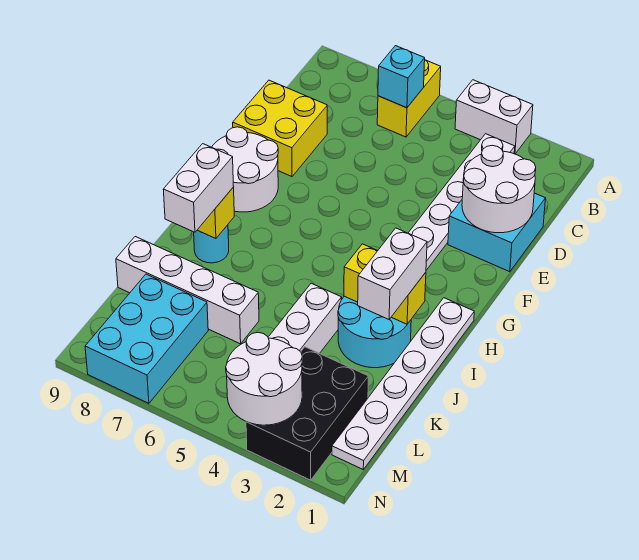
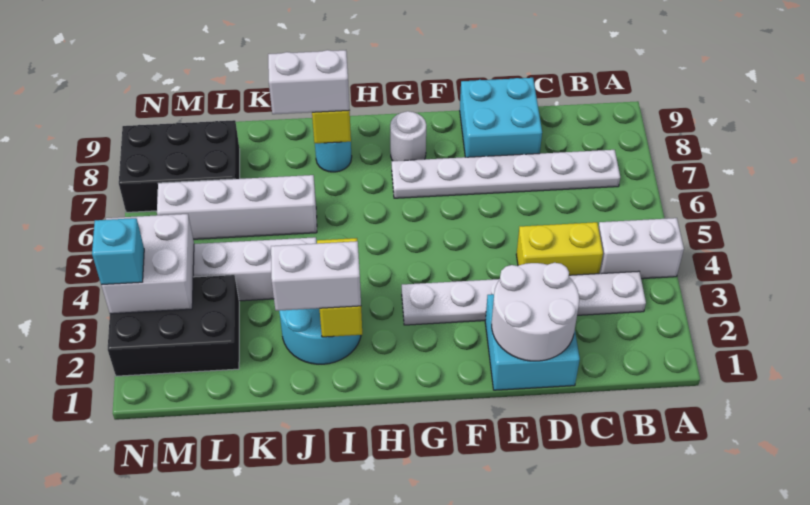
white 1x2 brick [455,80,533,154] -> white 1x2 brick turned to [598,218,684,279]
yellow 1x2 brick [377,60,441,137] -> yellow 1x2 brick moved to [516,222,603,275]
cyan 1x1 brick [378,46,425,108] -> cyan 1x1 brick moved to [92,218,144,285]
yellow 2x2 brick [233,80,327,177] -> cyan 2x2 brick [460,78,542,157]
white 2x2 round brick [212,127,278,212] -> white 1x1 round brick [390,111,426,161]
white 1x6 plate [332,298,474,469] -> white 1x6 plate moved to [392,150,620,198]
white 1x4 brick [116,237,259,344] -> white 1x4 brick turned to [157,175,317,239]
cyan 2x3 brick [85,274,208,403] -> black 2x3 brick [119,120,240,212]
white 2x2 round brick [226,332,302,425] -> white 2x2 brick [101,214,194,314]

